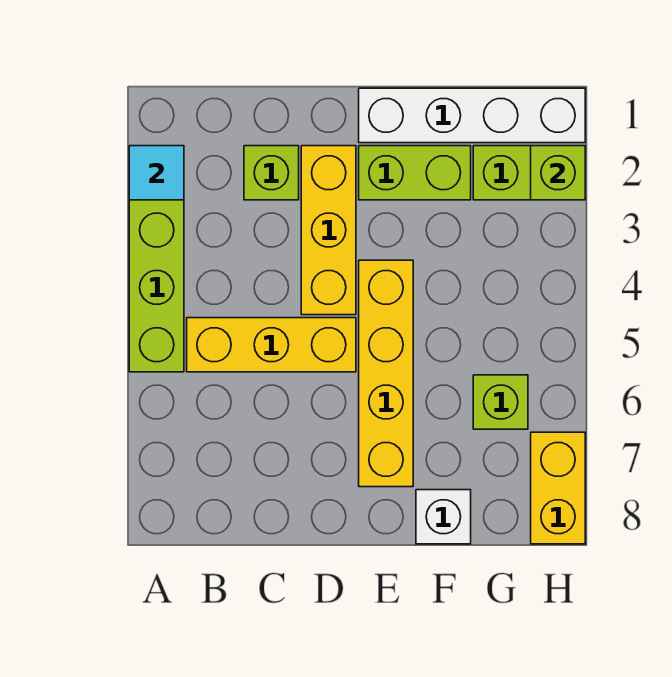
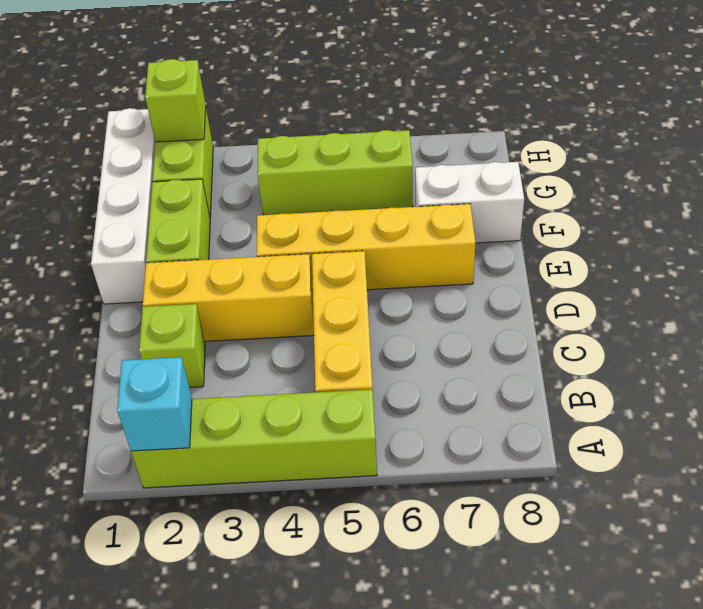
cyan 1x1 tile [129,146,184,200] -> cyan 1x1 brick [117,357,192,451]
white 1x1 brick [416,490,471,544] -> white 1x2 brick [415,162,524,243]
lime 1x1 brick [473,375,528,429] -> lime 1x3 brick [257,130,413,215]
yellow 1x2 brick [531,432,585,544] -> none

